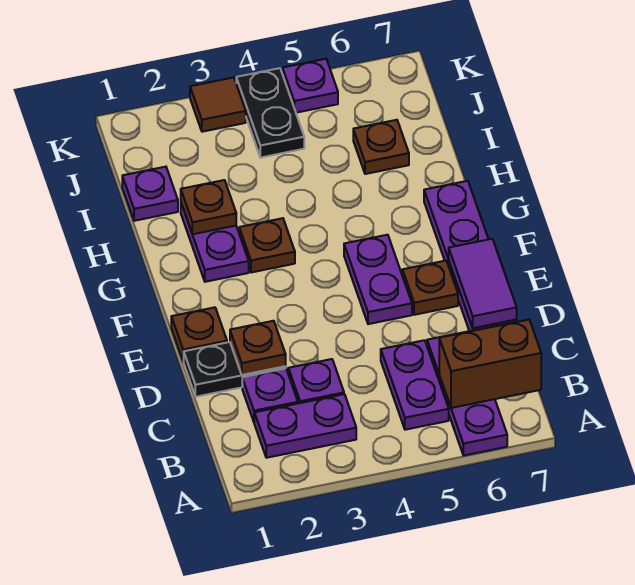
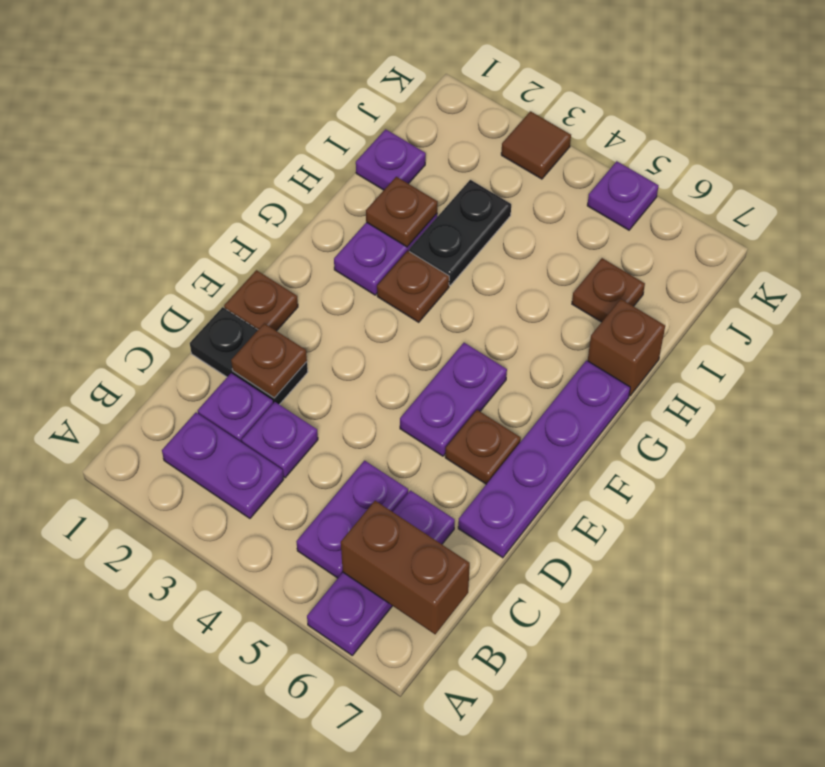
purple 1x2 tile [449,239,517,328] -> none
none -> brown 1x1 brick [588,299,665,396]
black 1x2 plate [236,68,304,158] -> black 1x2 plate moved to [409,180,511,285]

